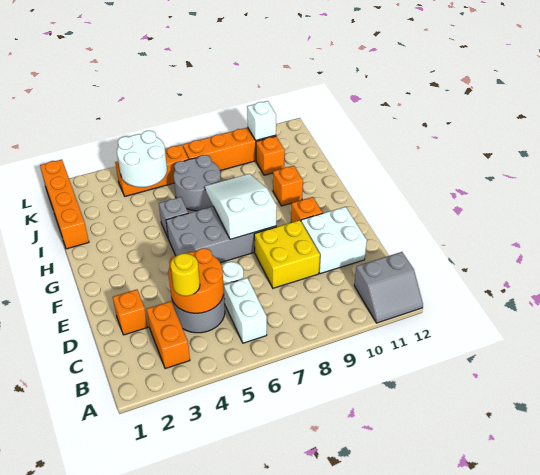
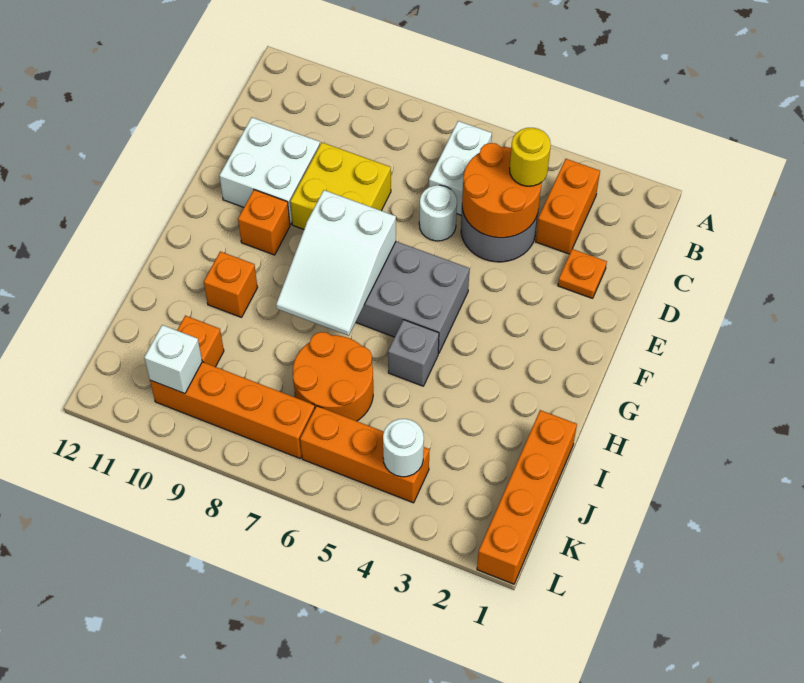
grey 2x2 slope [354,252,423,323] -> none
orange 1x1 brick [113,290,148,335] -> orange 1x1 plate [558,249,607,298]
grey 2x2 round brick [173,155,221,211] -> orange 2x2 round brick [293,332,373,421]
white 2x2 round brick [117,131,167,187] -> white 1x1 round brick [383,419,424,477]

